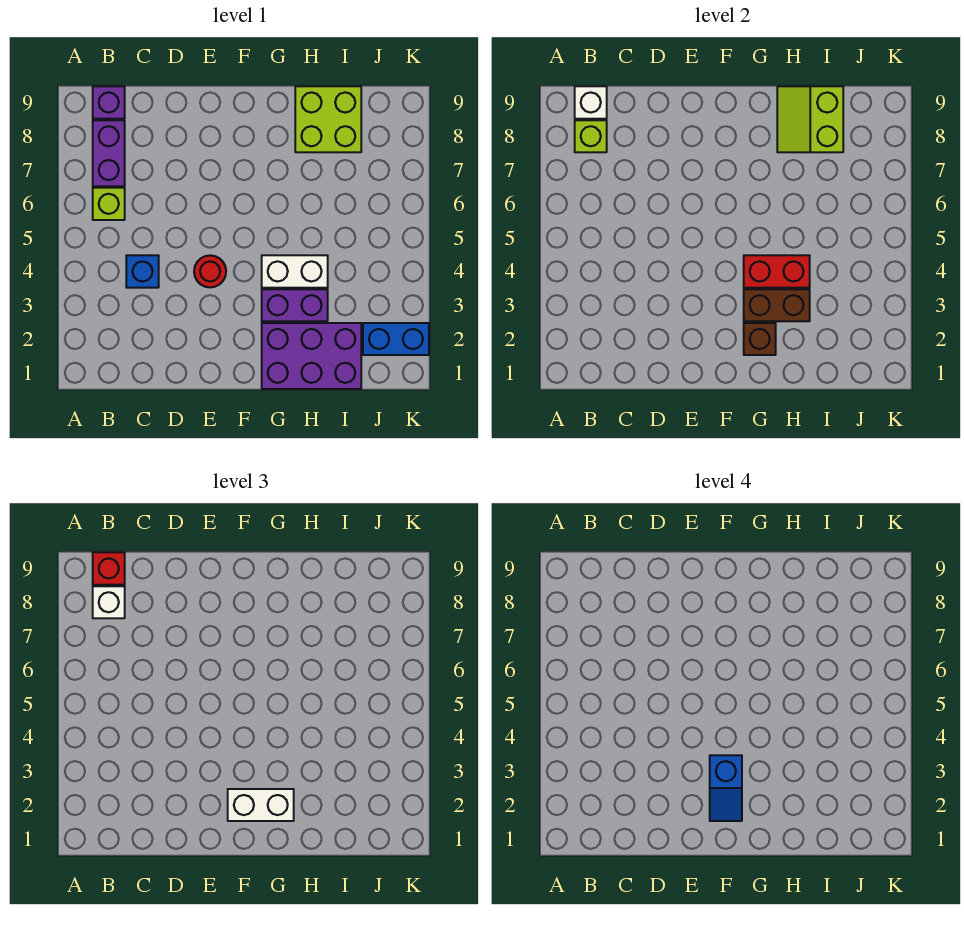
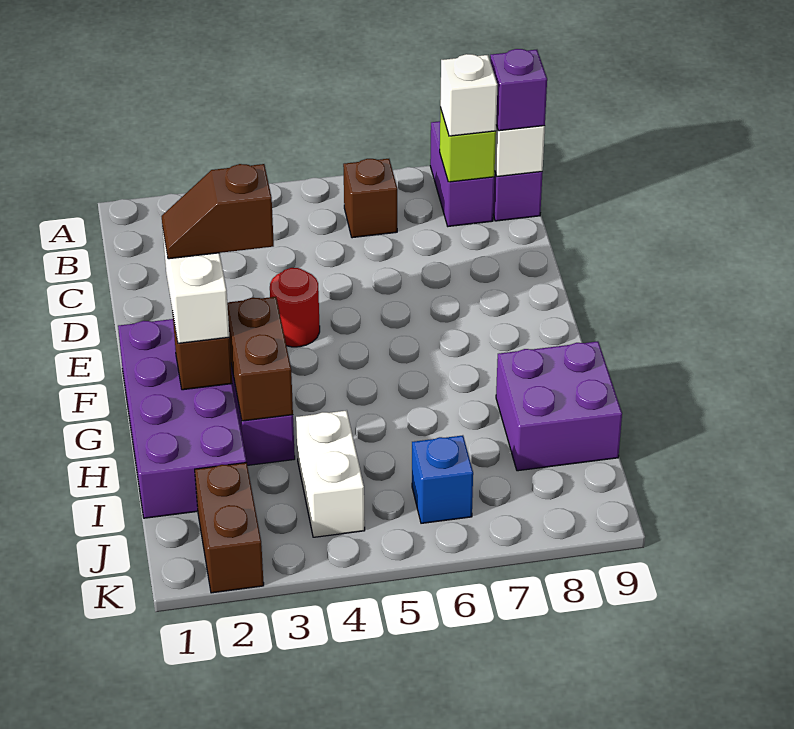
lime 1x1 brick [93,188,125,220] -> brown 1x1 brick [343,159,397,238]
purple 1x2 brick [93,120,125,186] -> purple 1x2 brick turned to [430,121,494,226]
red 1x1 brick [93,552,125,585] -> purple 1x1 brick [490,49,547,131]
blue 1x1 brick [126,255,159,288] -> blue 1x1 brick moved to [412,435,473,523]
blue 1x2 slope [710,755,742,821] -> brown 1x2 slope [162,164,274,259]
purple 2x3 brick [262,323,361,389] -> purple 2x4 brick [118,319,247,518]
white 1x2 brick [262,255,328,288] -> white 1x2 brick moved to [296,410,365,537]
red 1x2 brick [744,255,810,288] -> none
lime 2x2 brick [295,86,361,152] -> purple 2x2 brick [496,341,622,471]
lime 2x2 slope [777,86,843,152] -> none
blue 1x2 brick [363,323,429,355] -> brown 1x2 brick [195,463,264,593]

